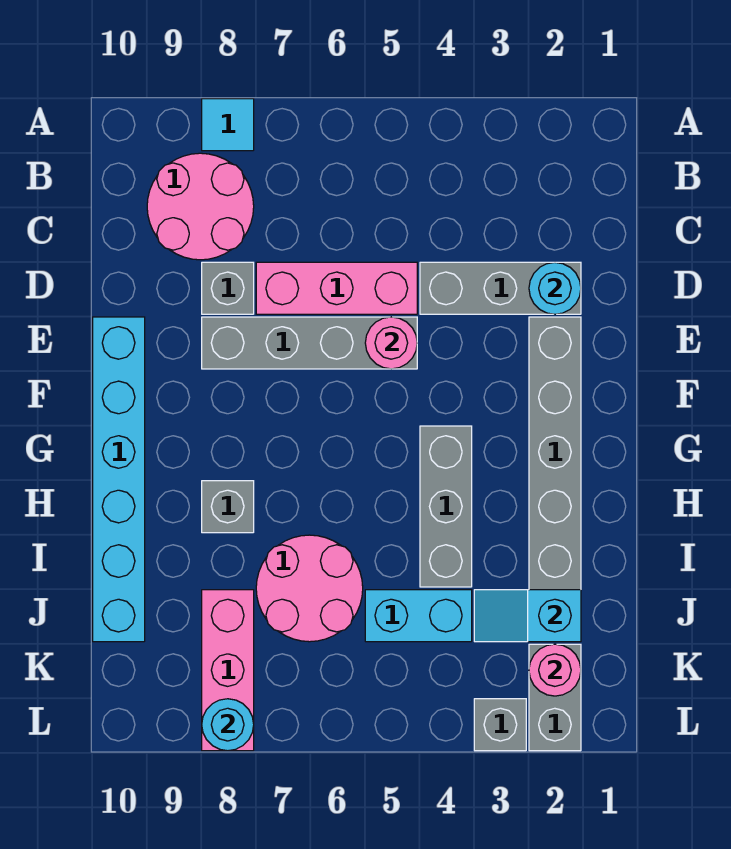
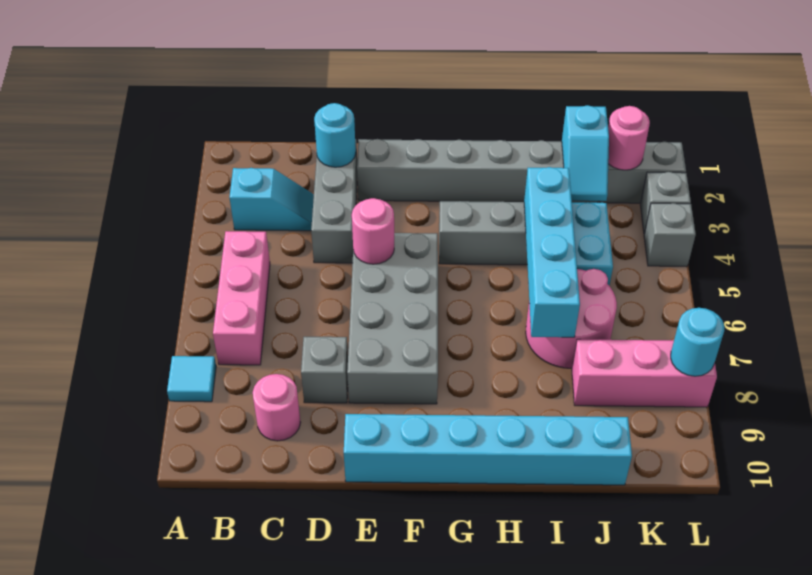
none -> cyan 1x2 slope [229,168,314,231]
pink 2x2 round brick [147,153,254,260] -> pink 1x1 round brick [253,374,301,441]
pink 1x3 brick [256,262,417,314] -> pink 1x3 brick moved to [213,231,270,365]
grey 1x4 brick [202,317,417,369] -> grey 2x4 brick [347,233,438,404]
grey 1x1 brick [202,481,254,533] -> grey 1x1 brick moved to [644,203,696,266]
none -> cyan 1x4 brick [524,167,580,337]

